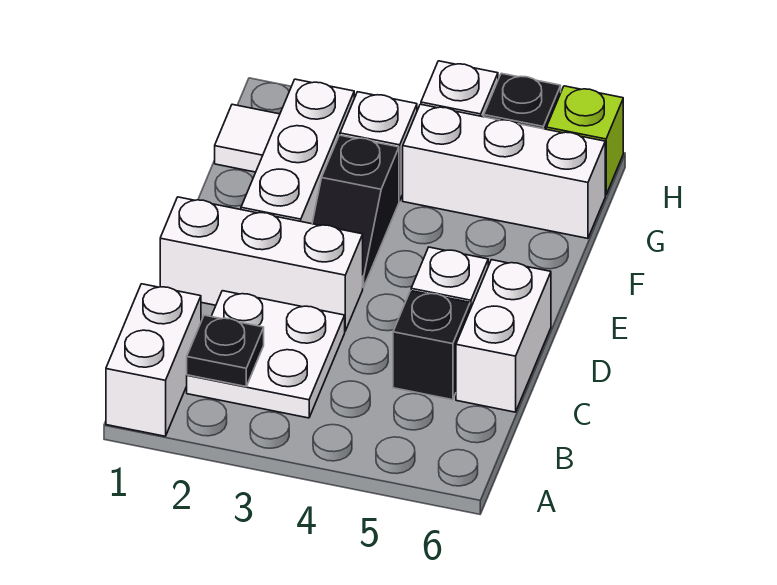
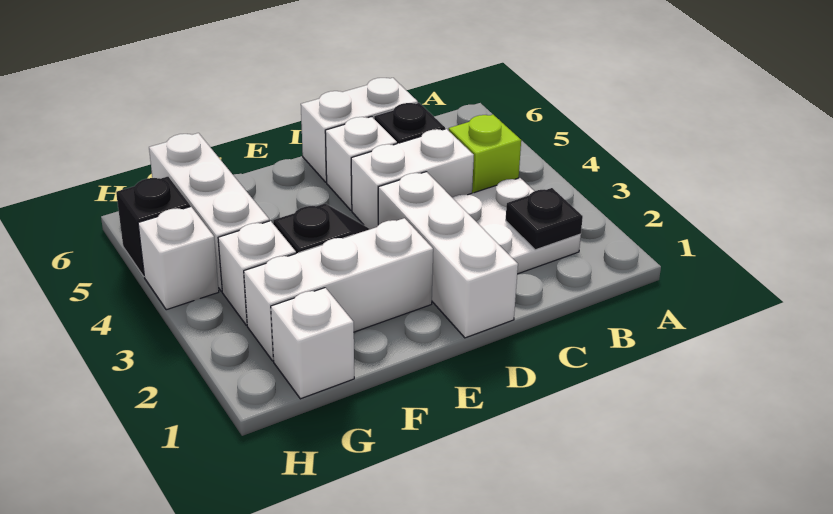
white 1x2 brick [106,284,201,436] -> white 1x2 brick moved to [351,129,474,229]
white 1x1 tile [215,104,280,172] -> white 1x1 brick [271,288,354,399]
lime 1x1 brick [546,86,623,195] -> lime 1x1 brick moved to [449,115,521,193]

